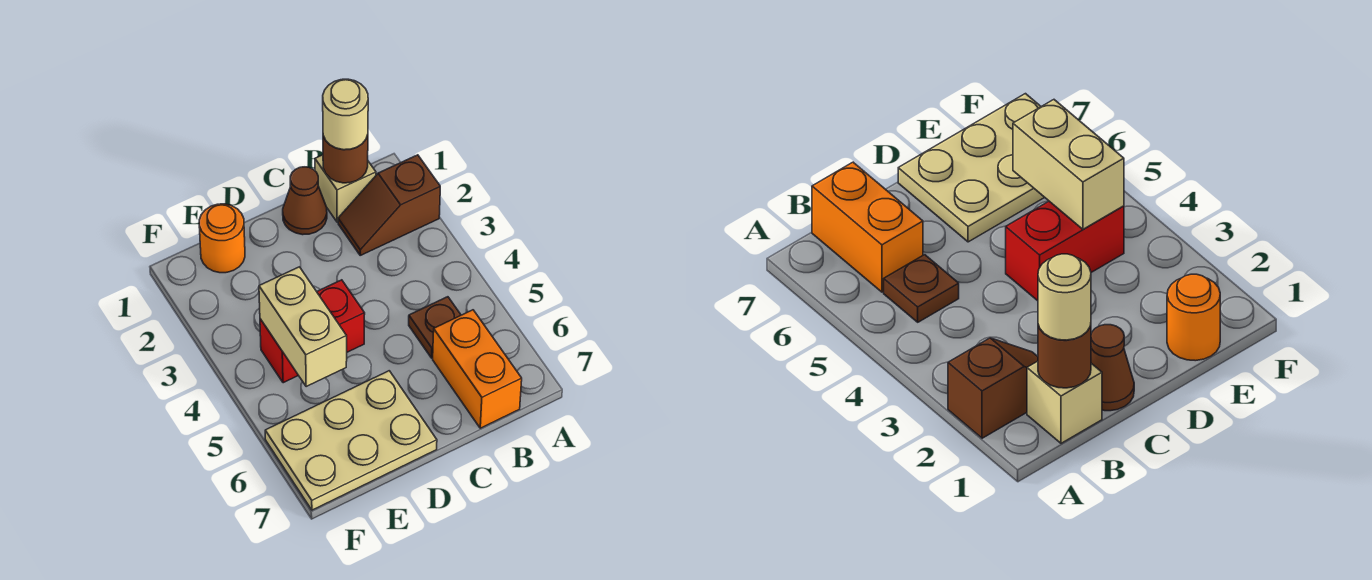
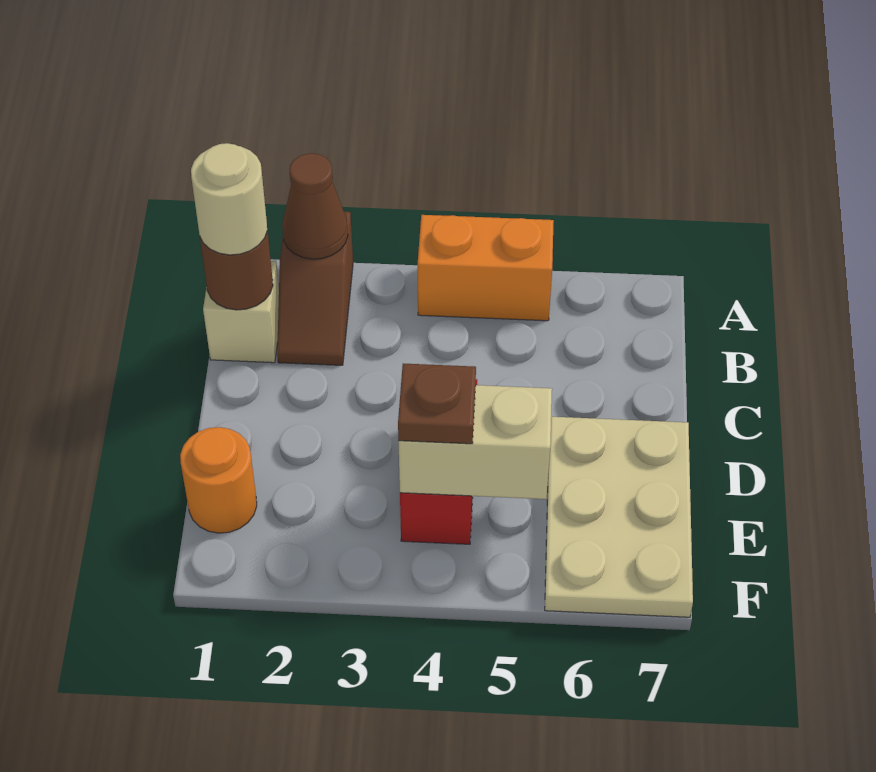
brown 1x1 plate [409,297,461,358] -> brown 1x1 plate moved to [398,364,476,444]
orange 1x2 brick [433,310,522,428] -> orange 1x2 brick moved to [417,215,554,321]
brown 1x1 cone [283,167,327,235] -> brown 1x1 cone moved to [282,153,348,259]

